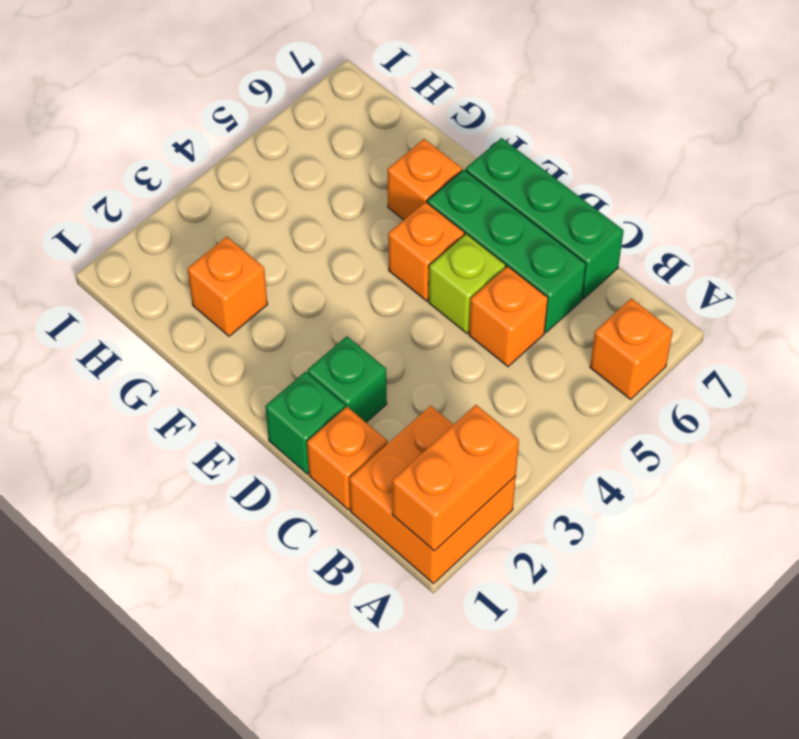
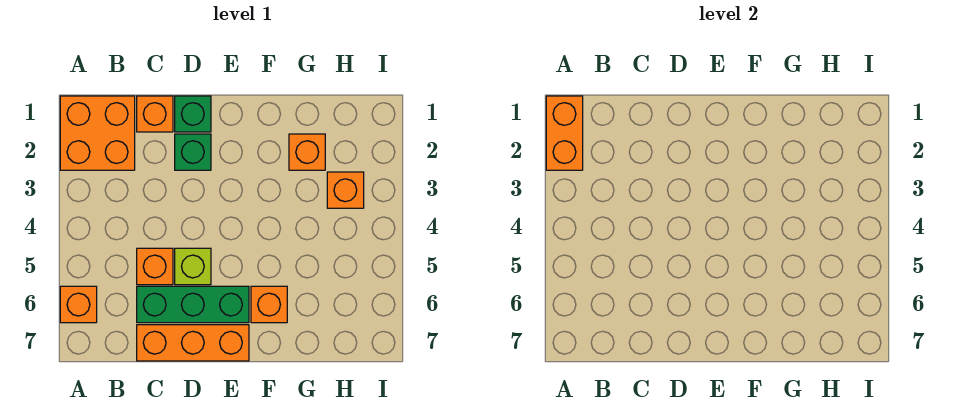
green 1x3 brick [466,138,624,299] -> orange 1x3 brick [137,325,249,361]
orange 1x1 brick [388,202,464,301] -> orange 1x1 brick moved to [327,172,364,208]

